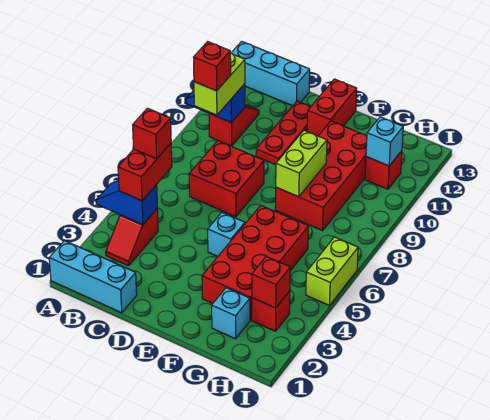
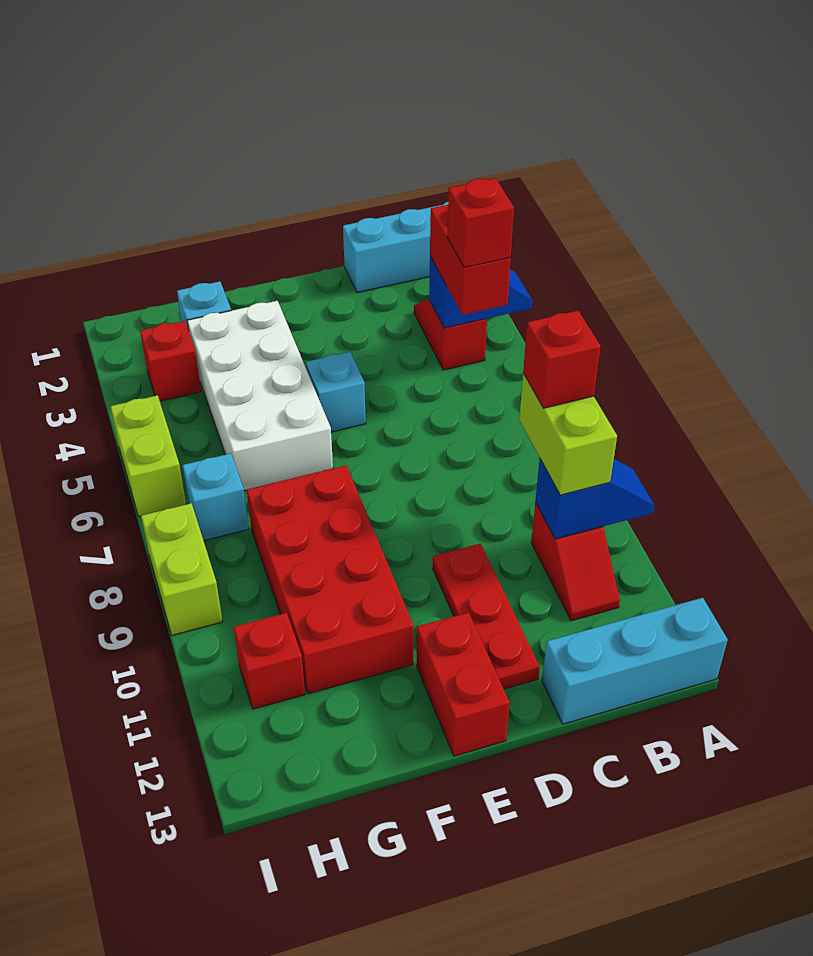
red 2x2 brick [189,141,264,217] -> none
red 2x4 brick [202,205,308,320] -> white 2x4 brick [187,301,333,491]
lime 1x2 brick [276,130,327,197] -> lime 1x2 brick moved to [141,503,223,635]
red 1x1 brick [252,256,290,308] -> none
cyan 1x1 brick [366,117,403,166] -> cyan 1x1 brick moved to [182,453,248,541]

